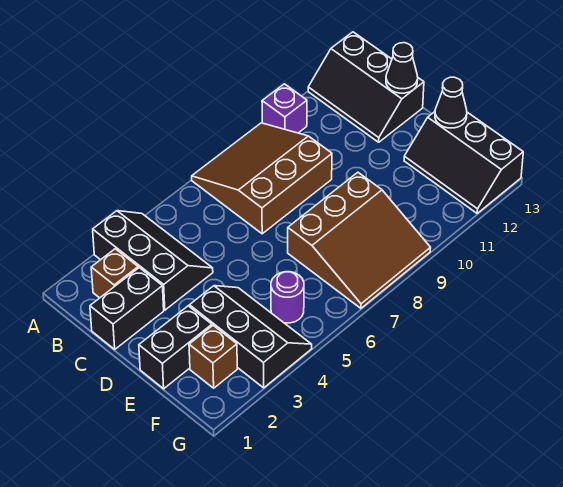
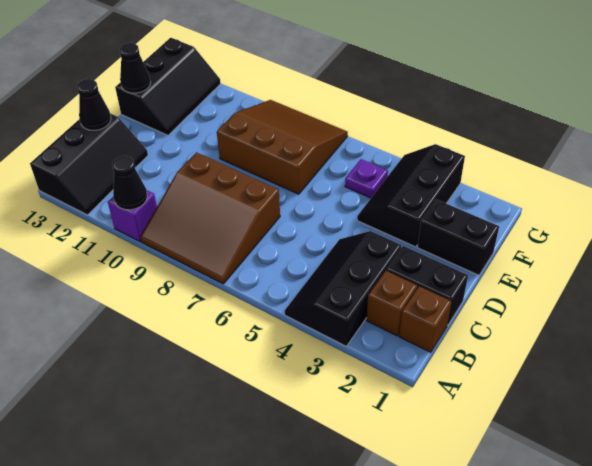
none -> black 1x1 cone [112,156,147,210]
brown 1x1 brick [189,325,237,388] -> brown 1x1 brick moved to [399,286,452,352]
purple 1x1 round brick [271,272,304,323] -> purple 1x1 plate [345,159,388,198]

